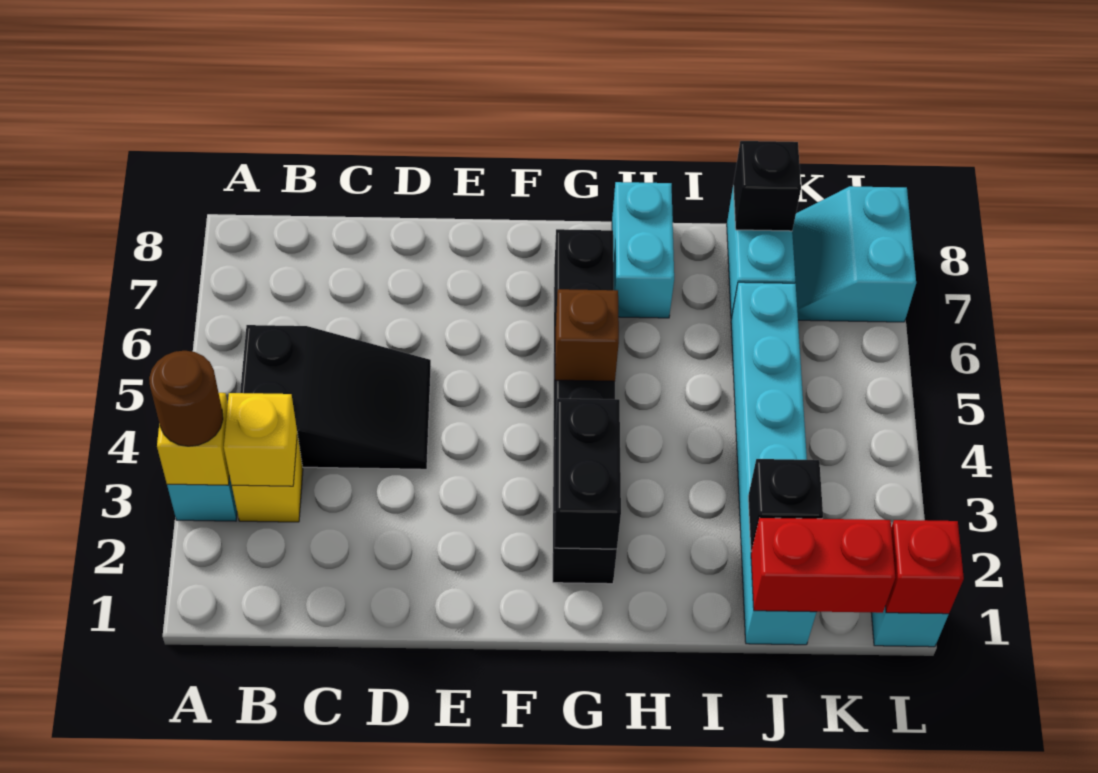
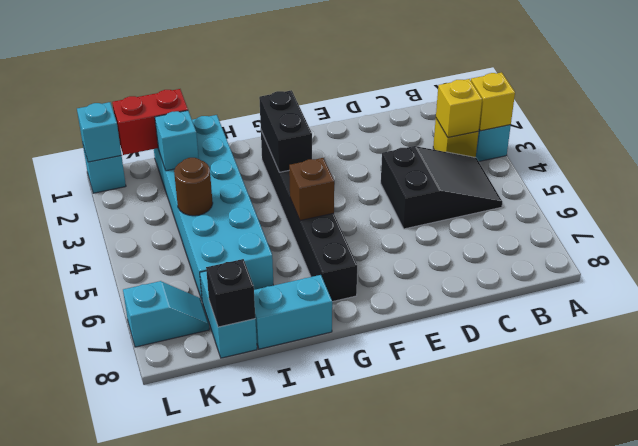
brown 1x1 round brick [149,351,223,446] -> brown 1x1 round brick moved to [174,158,213,216]
black 2x3 slope [240,325,431,469] -> black 2x3 slope turned to [381,146,502,229]
cyan 1x2 brick [612,182,674,318] -> cyan 1x2 brick turned to [254,275,332,349]
cyan 1x6 brick [731,282,816,645] -> cyan 2x6 brick [154,115,273,300]
black 1x1 brick [748,459,823,551] -> cyan 1x1 brick [155,111,199,171]
cyan 2x2 slope [792,186,916,322] -> cyan 1x2 slope [123,281,209,347]
red 1x1 brick [886,520,964,614] -> cyan 1x1 brick [77,102,121,162]

